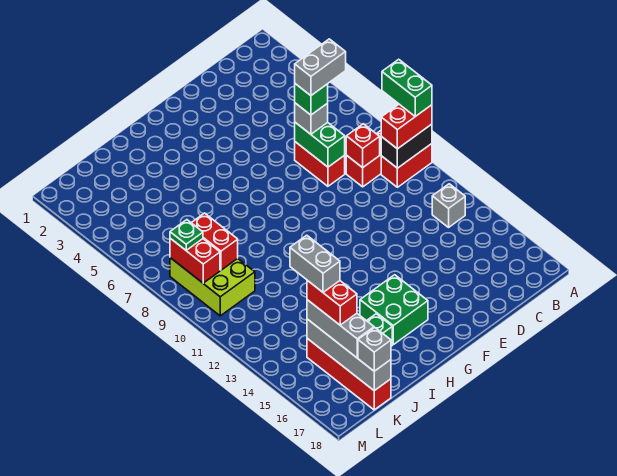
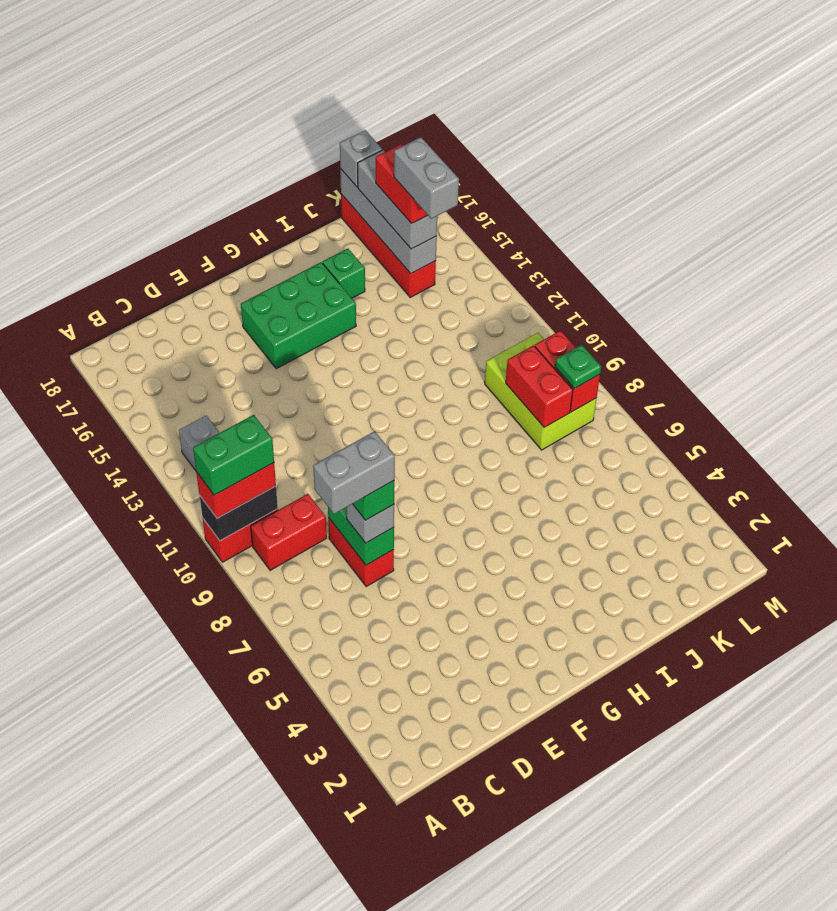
green 1x2 brick [382,59,432,116] -> green 1x2 brick turned to [193,415,274,495]
red 1x1 brick [346,124,380,168] -> none
green 2x2 brick [360,275,428,345] -> green 2x3 brick [241,262,356,369]

